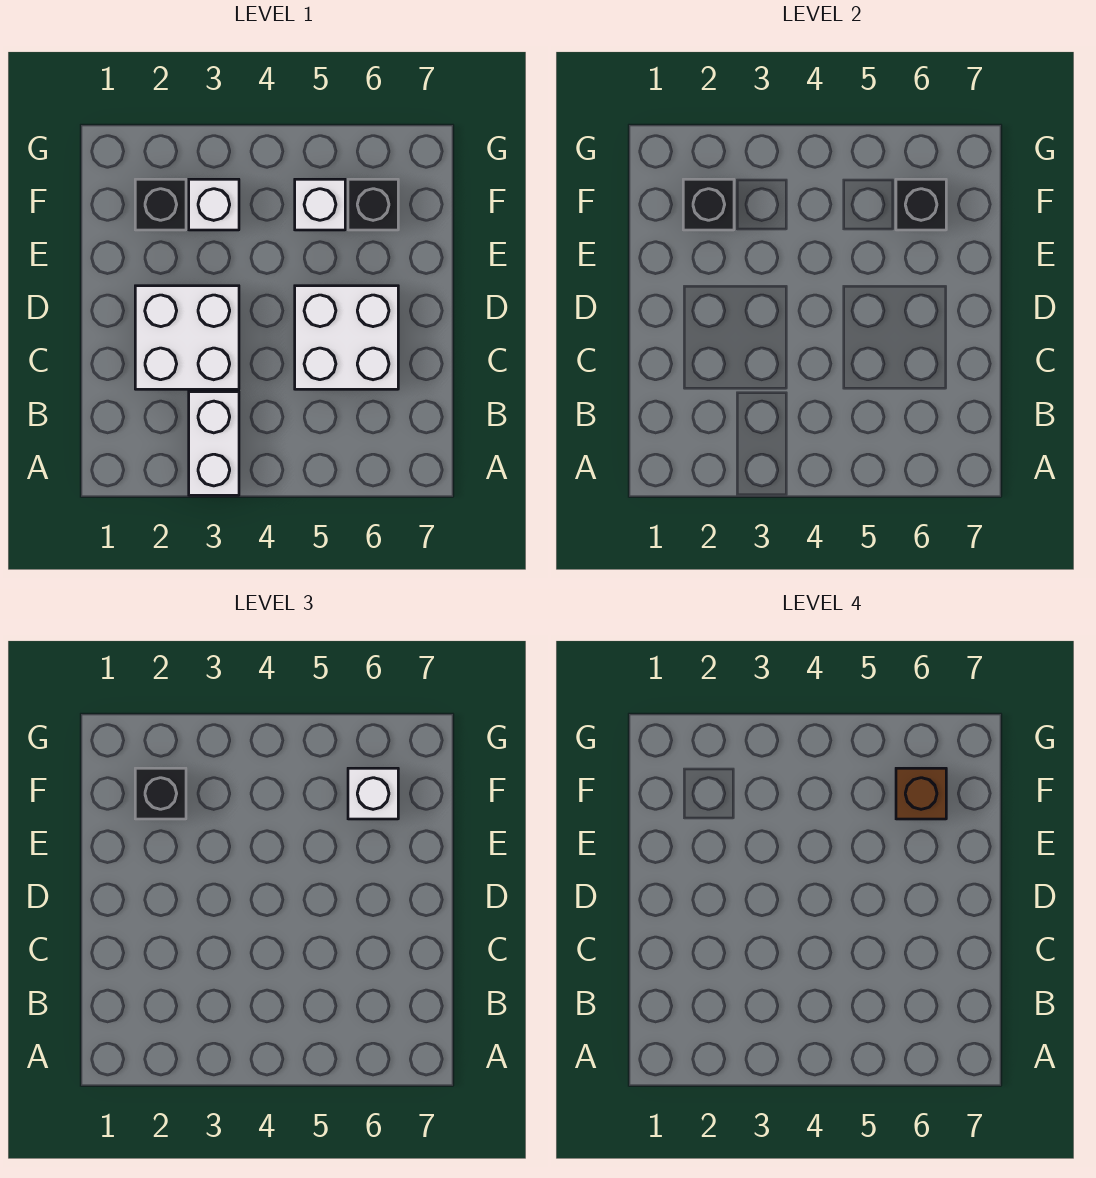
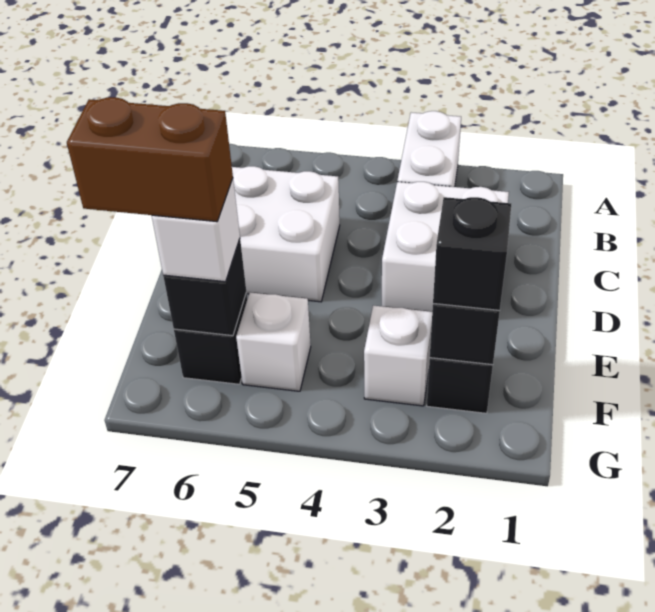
brown 1x1 brick [896,768,946,819] -> brown 1x2 brick [67,97,233,222]

